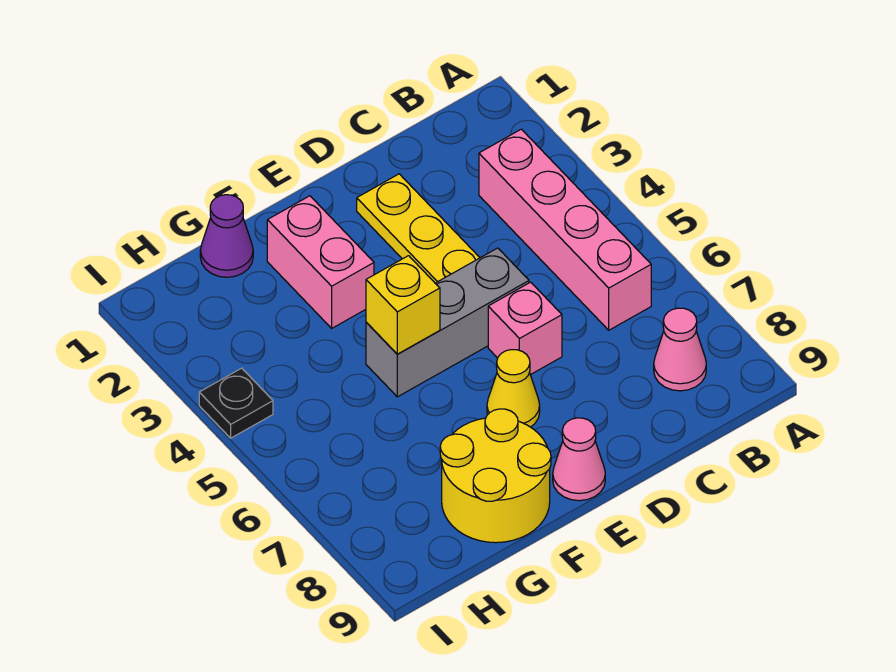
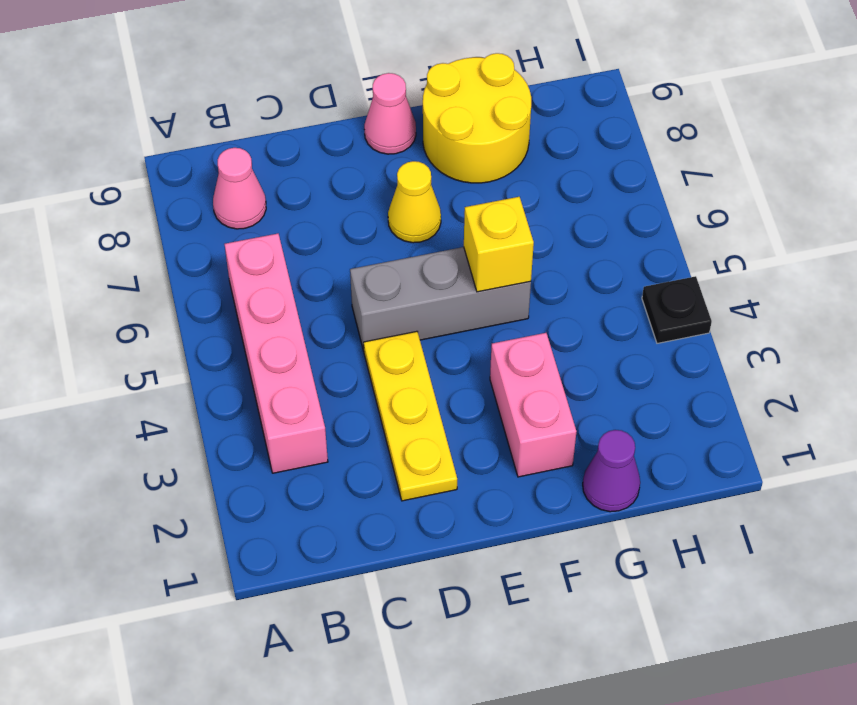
pink 1x1 brick [488,282,562,375] -> none

